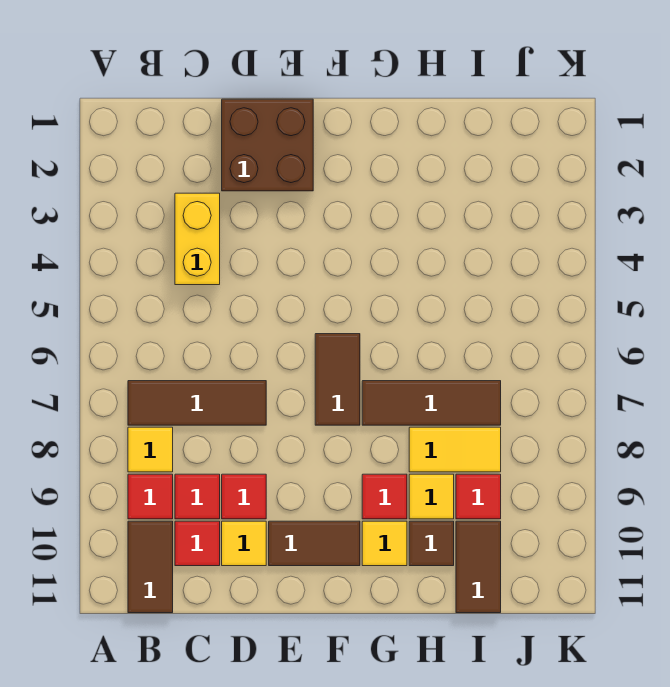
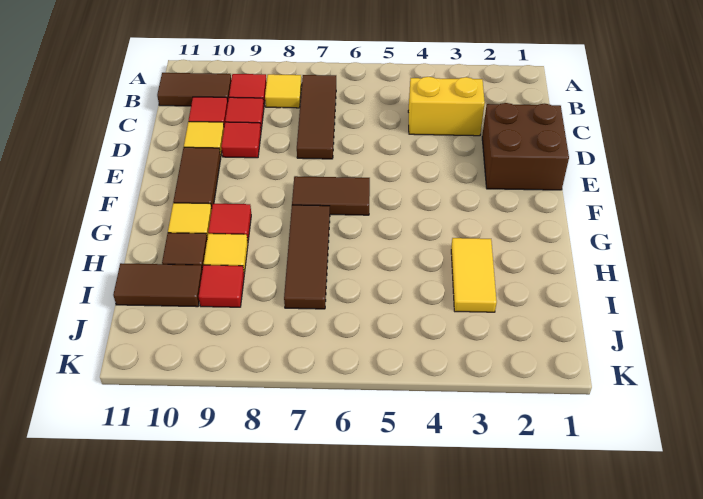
yellow 1x2 tile [409,427,501,472] -> yellow 1x2 tile moved to [451,238,497,312]

